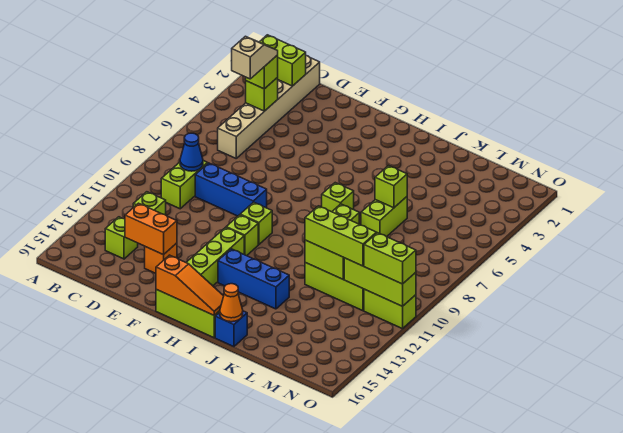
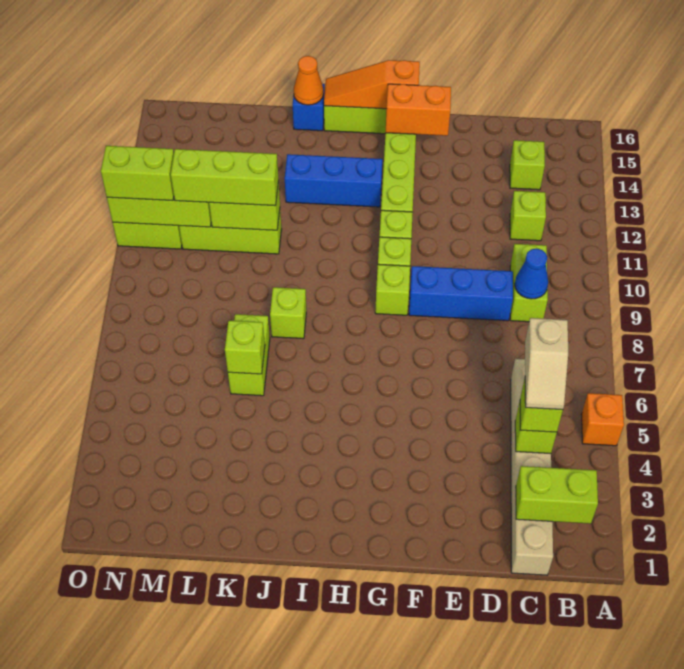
orange 1x2 brick [125,203,177,255] -> orange 1x2 brick moved to [386,84,451,136]
orange 1x1 brick [145,243,177,273] -> orange 1x1 brick moved to [581,393,624,446]
lime 1x1 brick [322,183,354,212] -> lime 1x1 brick moved to [375,264,410,315]

